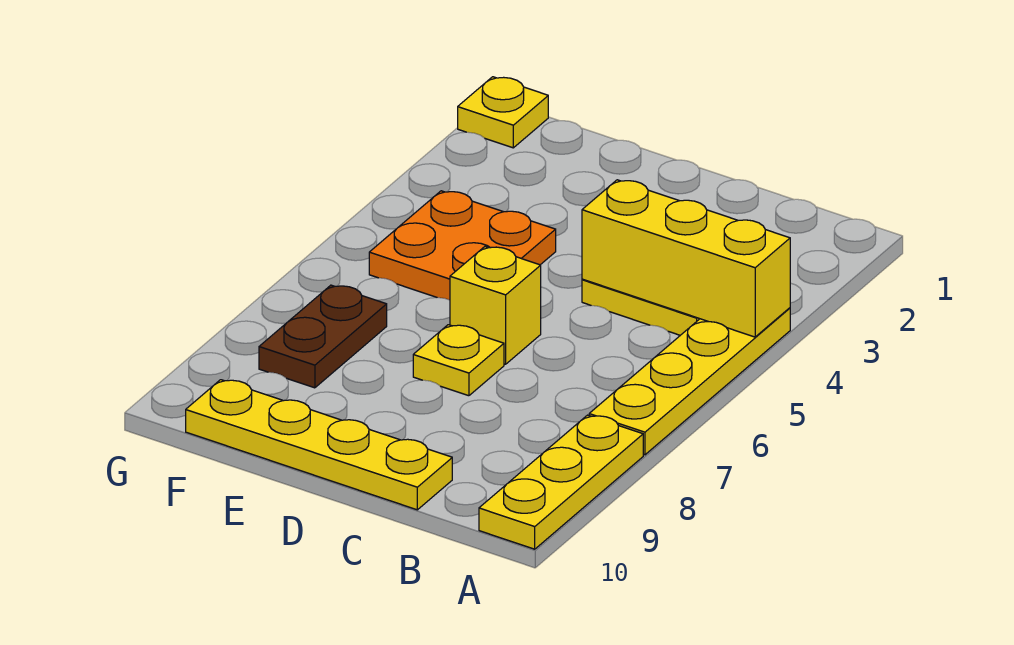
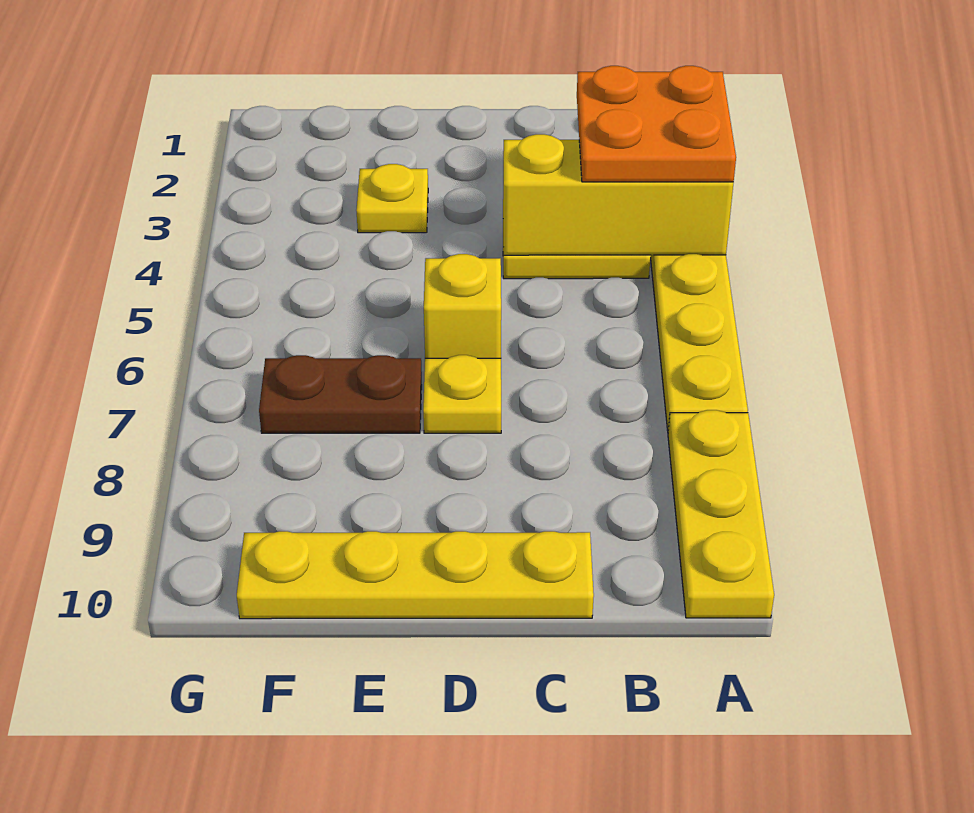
orange 2x2 plate [369,191,556,300] -> orange 2x2 plate moved to [577,66,736,182]
brown 1x2 plate [259,285,387,388] -> brown 1x2 plate turned to [259,355,422,433]
yellow 1x1 plate [458,77,548,148] -> yellow 1x1 plate moved to [356,164,428,233]

